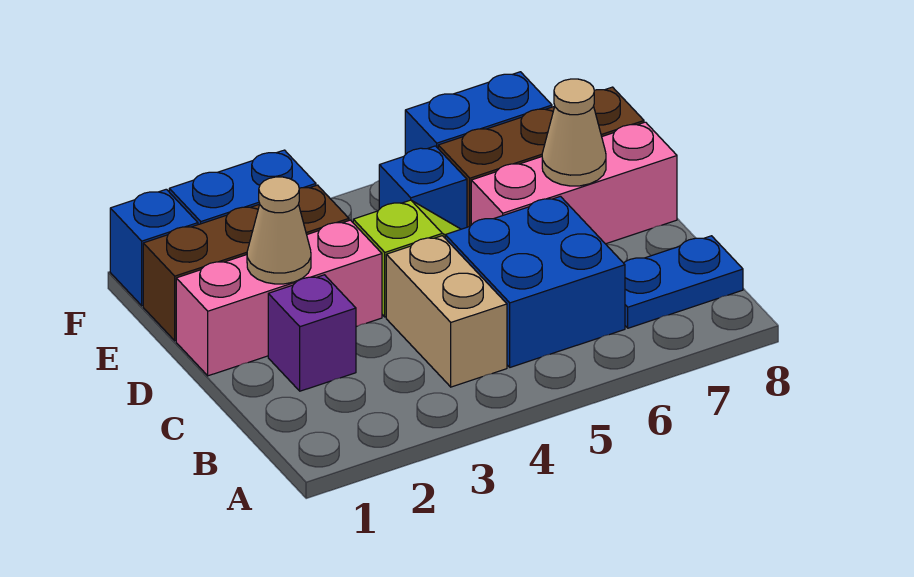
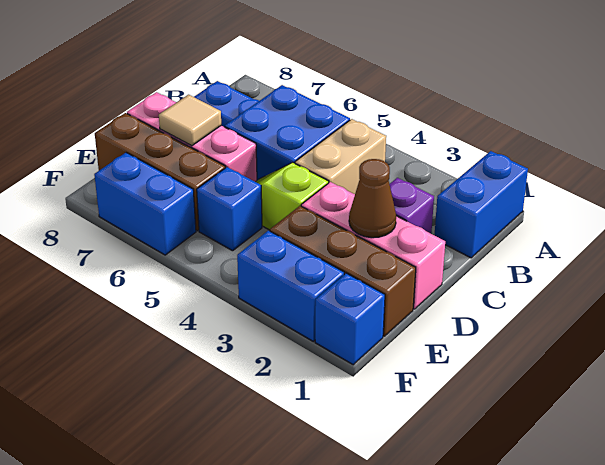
none -> blue 1x2 brick [434,151,528,258]
tan 1x1 cone [247,177,311,284] -> brown 1x1 cone [349,159,396,238]
tan 1x1 cone [542,79,606,186] -> tan 1x1 tile [159,95,221,146]

